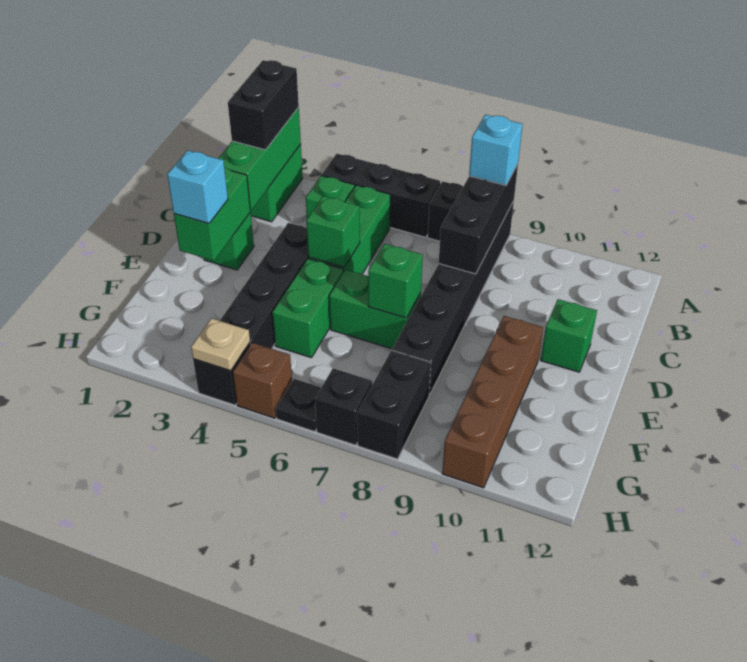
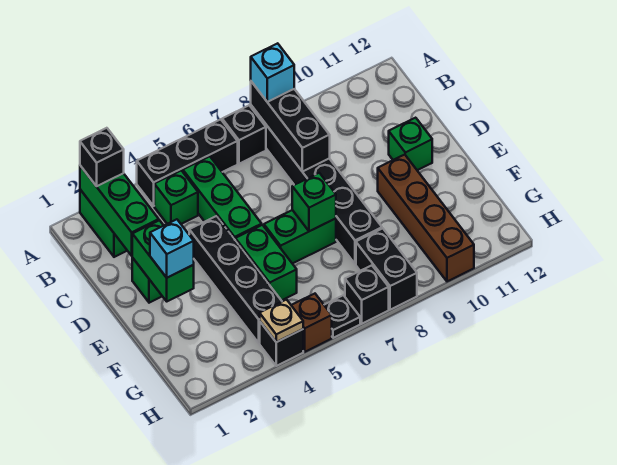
black 1x2 brick [228,60,299,150] -> black 1x1 brick [80,128,124,186]
green 1x1 brick [306,196,360,267] -> none

